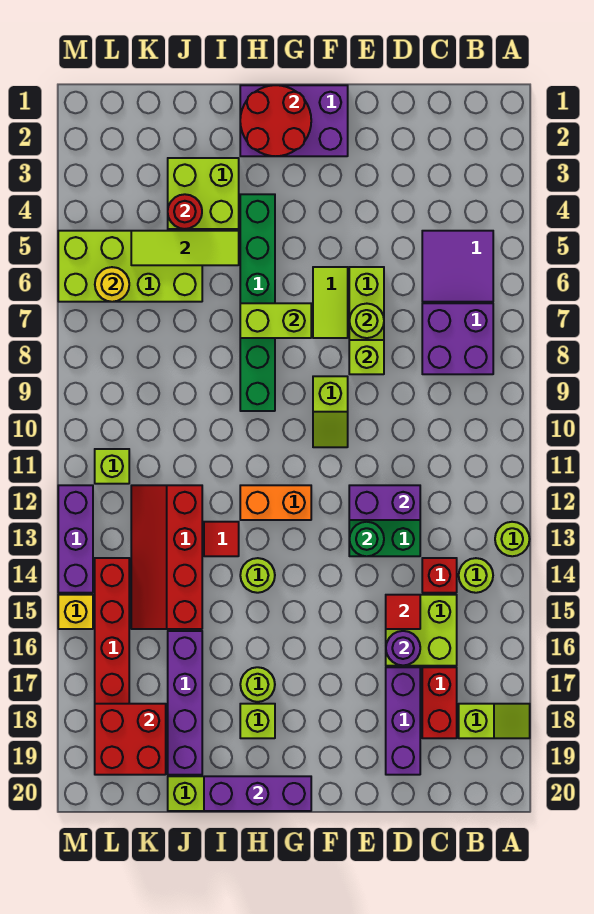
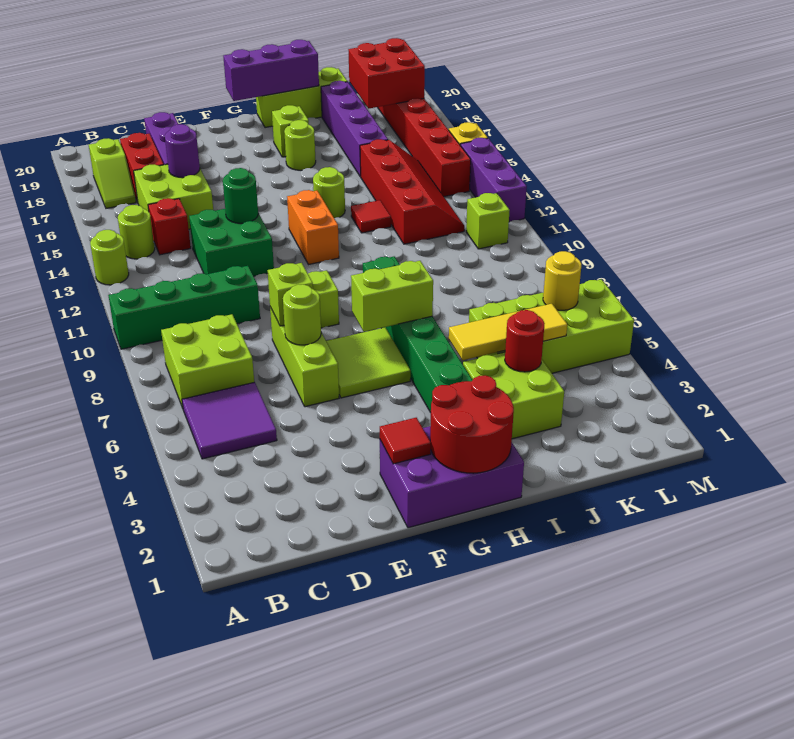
none -> green 1x4 brick [108,266,260,349]
lime 1x2 slope [459,704,530,738] -> lime 1x2 slope turned to [89,138,136,208]
purple 2x2 brick [422,303,493,374] -> lime 2x2 brick [161,314,254,408]
purple 1x2 brick [349,485,420,520] -> none
red 1x1 tile [386,595,420,629] -> red 1x1 tile moved to [380,418,431,464]
lime 1x2 tile [313,267,348,338] -> lime 2x2 tile [326,328,411,398]
orange 1x2 brick [240,485,311,520] -> orange 1x2 brick turned to [287,190,339,265]
lime 1x3 tile [131,231,239,265] -> yellow 1x3 tile [449,304,567,360]

